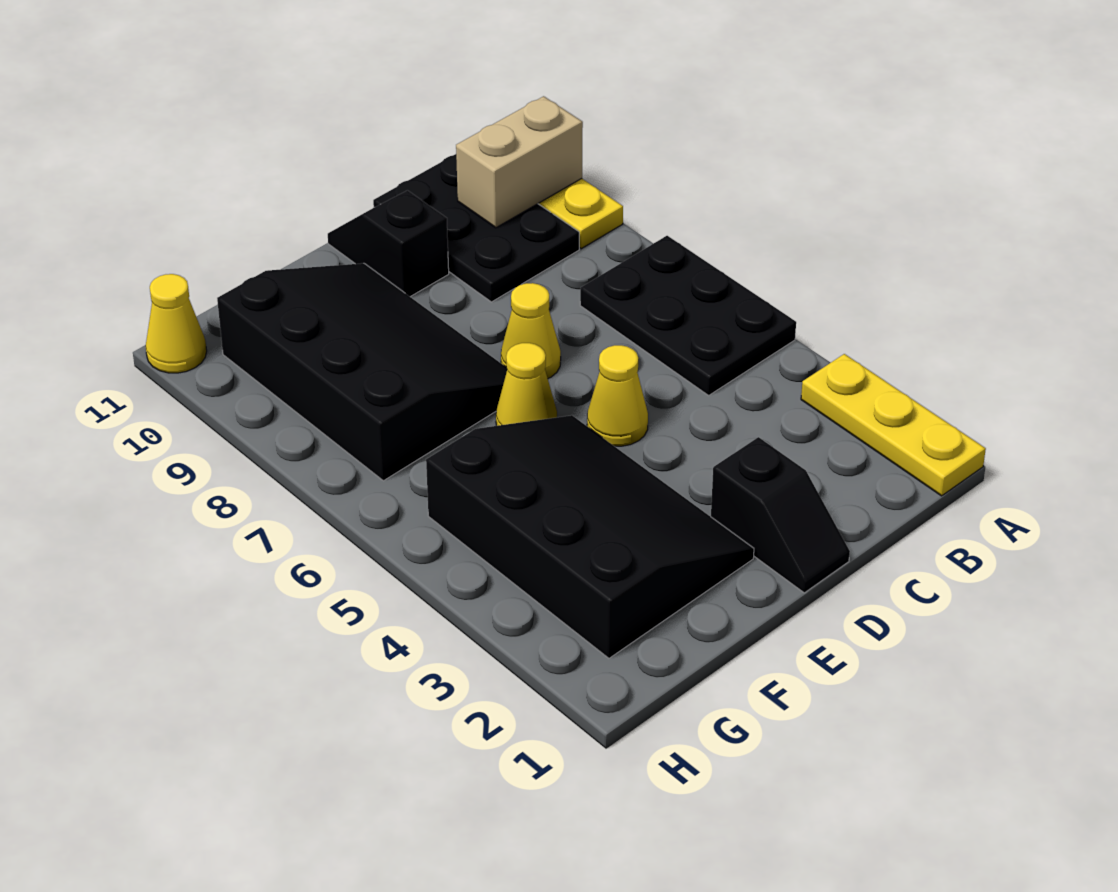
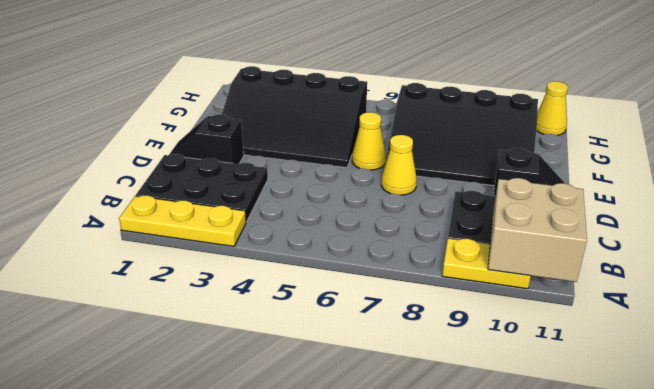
black 2x3 plate [580,236,796,395] -> black 2x3 plate moved to [136,154,268,222]
tan 1x2 brick [456,96,583,228] -> tan 2x2 brick [488,178,587,282]
yellow 1x1 cone [587,345,648,446] -> none

